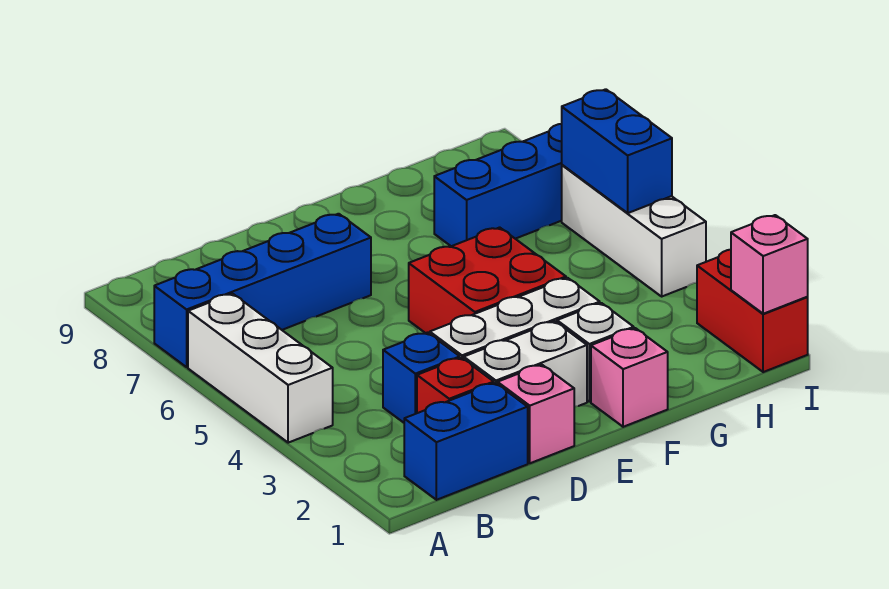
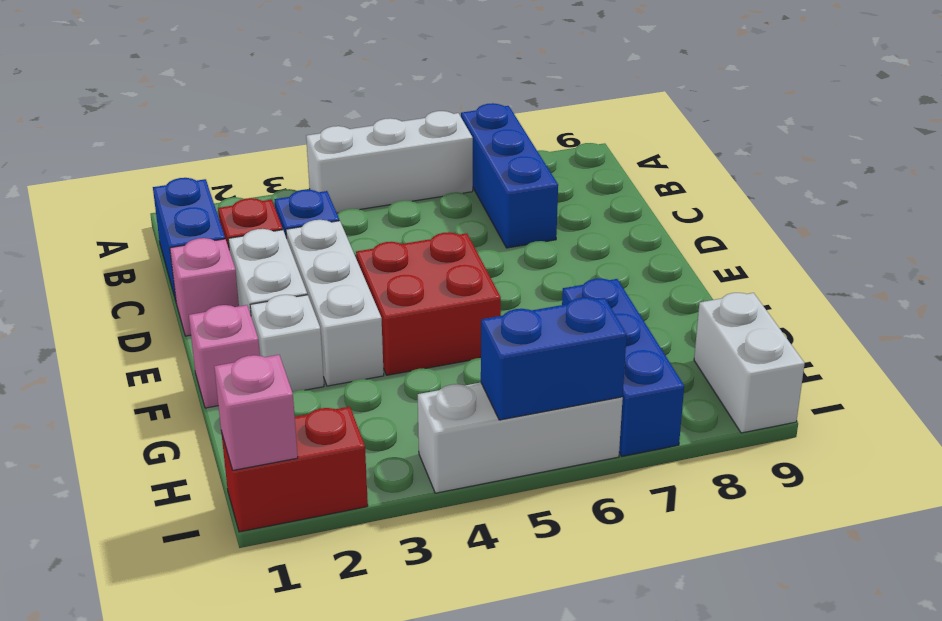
blue 1x4 brick [154,214,371,367] -> blue 1x3 brick [461,103,558,248]
none -> white 1x2 brick [694,293,805,433]

